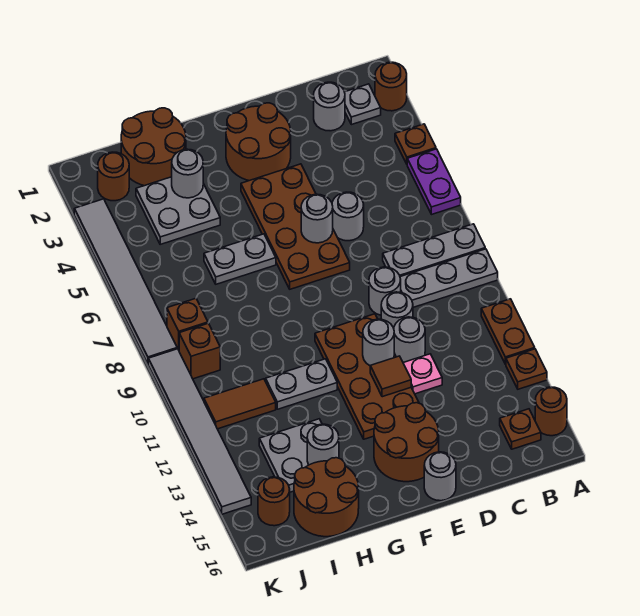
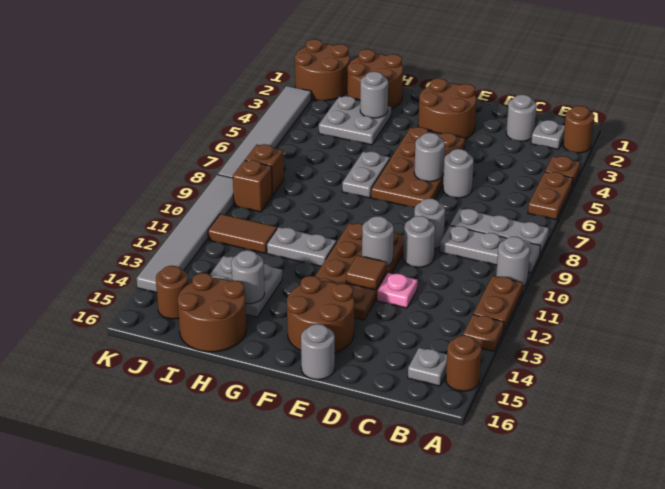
purple 1x2 plate [407,149,461,214] -> brown 1x2 plate [528,172,573,220]
brown 1x1 plate [500,409,541,449] -> grey 1x1 plate [408,348,447,386]
grey 1x1 round brick [394,317,425,362] -> grey 1x1 round brick moved to [496,237,530,286]
grey 1x2 plate [204,234,276,284] -> grey 1x2 plate turned to [342,151,390,198]
brown 1x1 round brick [98,152,129,201] -> brown 2x2 round brick [295,39,350,101]

